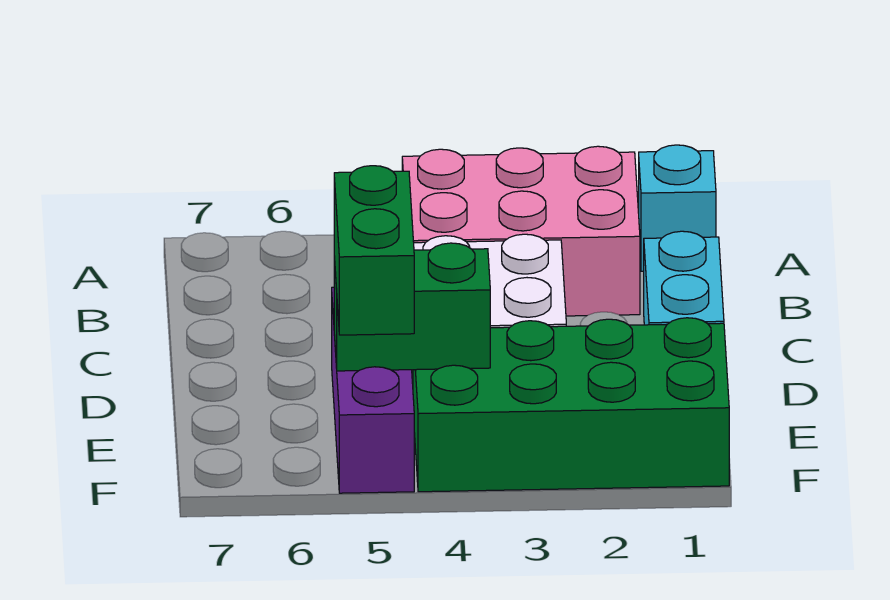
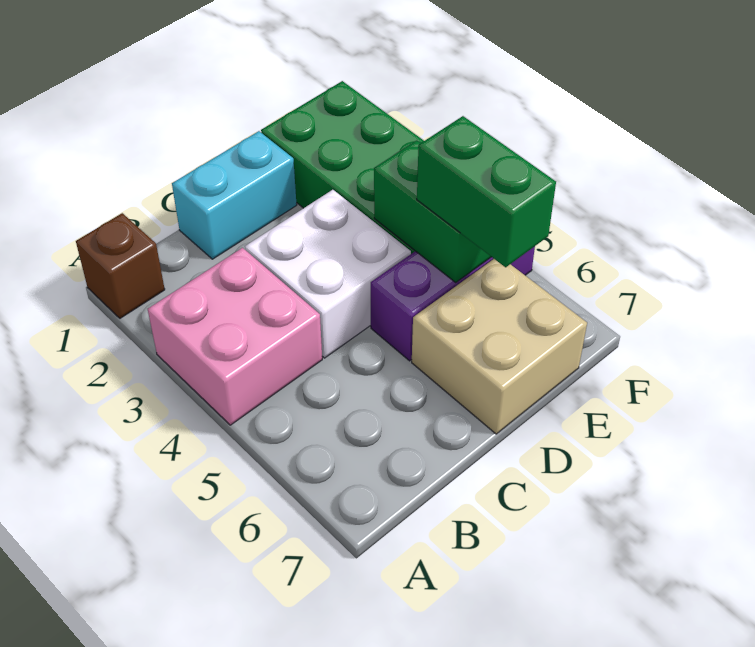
cyan 1x1 brick [639,145,716,271] -> brown 1x1 brick [76,213,165,318]
pink 2x3 brick [402,146,640,316] -> pink 2x2 brick [148,248,322,425]
none -> tan 2x2 brick [412,259,587,434]
green 1x2 brick [334,166,414,335] -> green 1x2 brick turned to [417,116,556,267]

